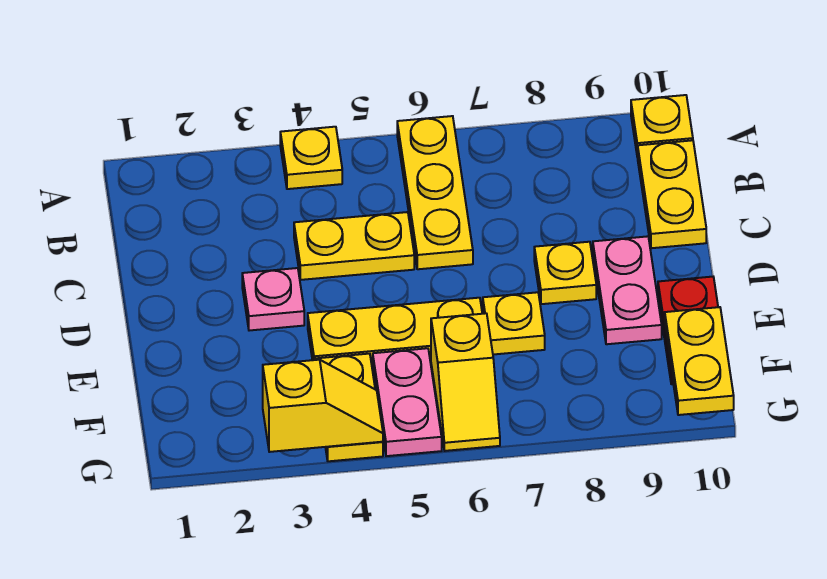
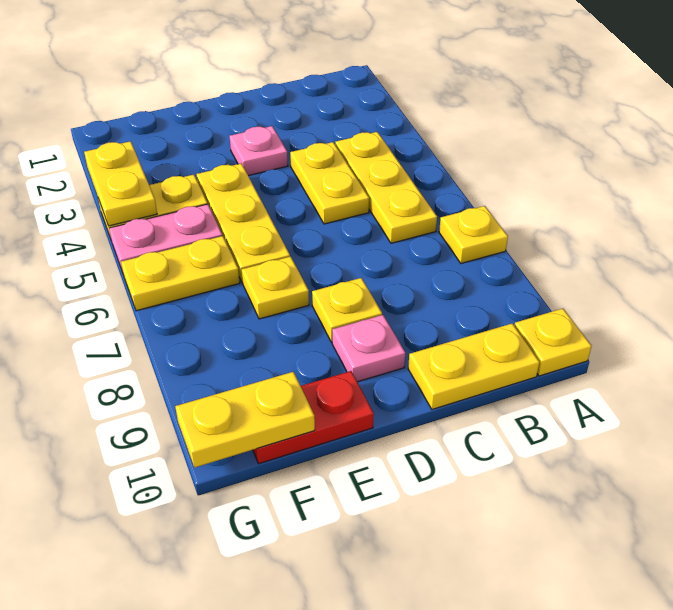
yellow 1x1 plate [280,127,342,189] -> yellow 1x1 plate moved to [439,206,508,263]
yellow 1x3 plate [397,116,473,269] -> yellow 1x3 plate turned to [335,132,437,243]
pink 1x2 plate [593,236,662,344] -> pink 1x1 plate [332,315,405,382]
yellow 1x2 slope [431,313,500,451] -> yellow 1x2 plate [121,236,240,311]
yellow 1x2 slope [263,360,383,452] -> yellow 1x2 plate [84,141,157,226]

